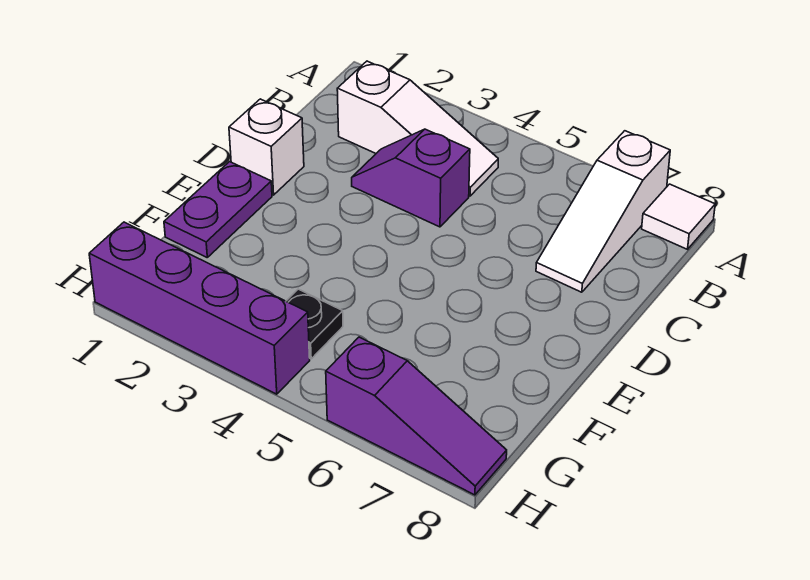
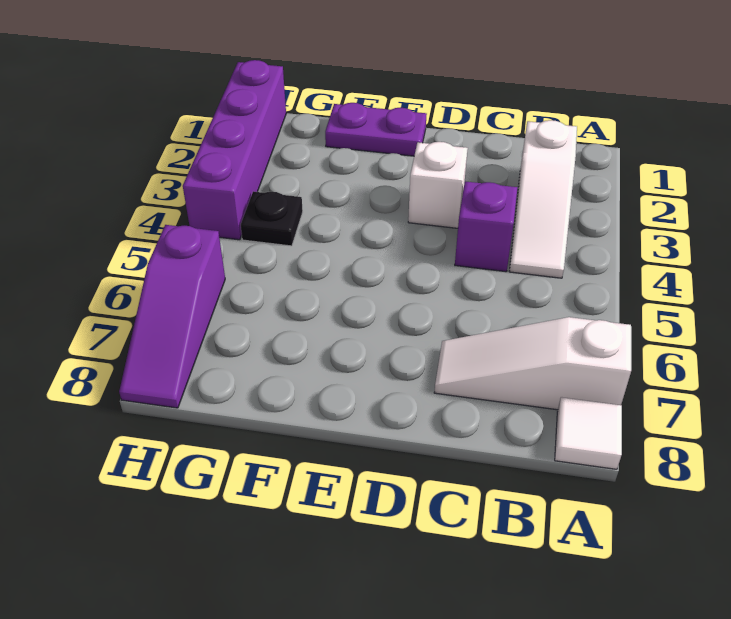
white 1x1 brick [229,99,304,195] -> white 1x1 brick moved to [408,142,468,228]

